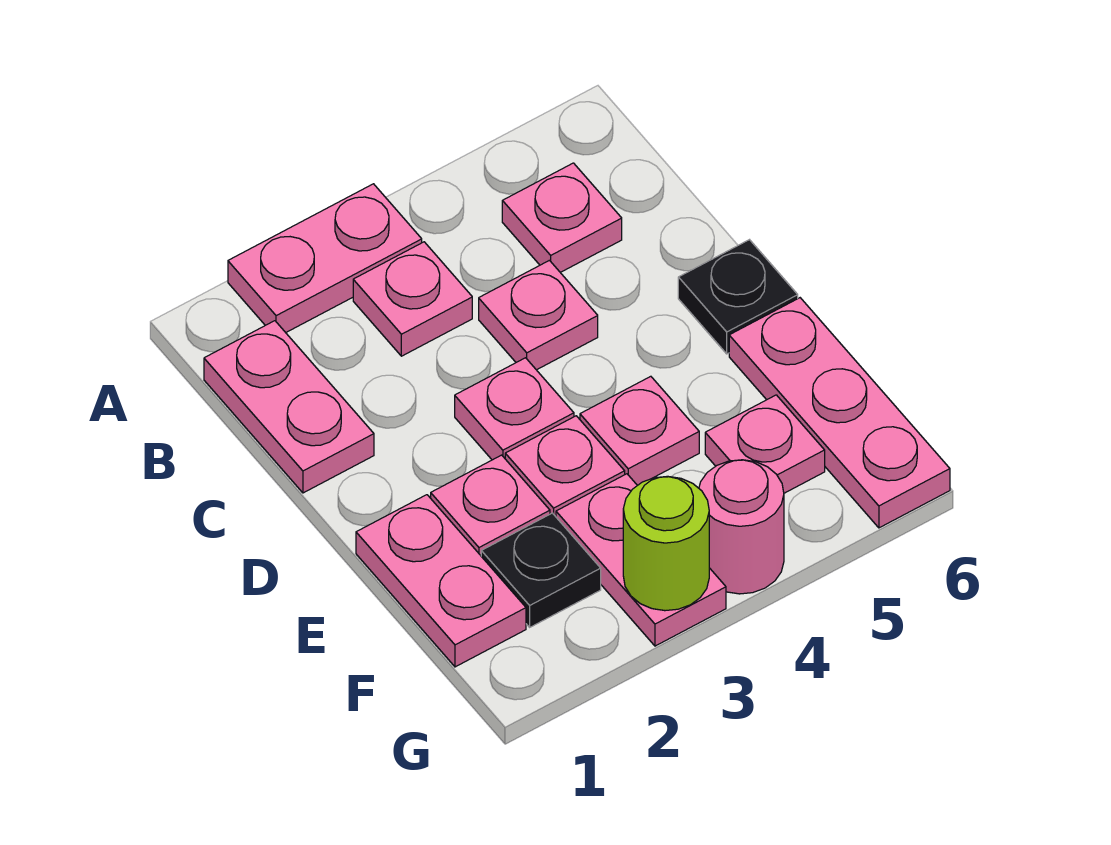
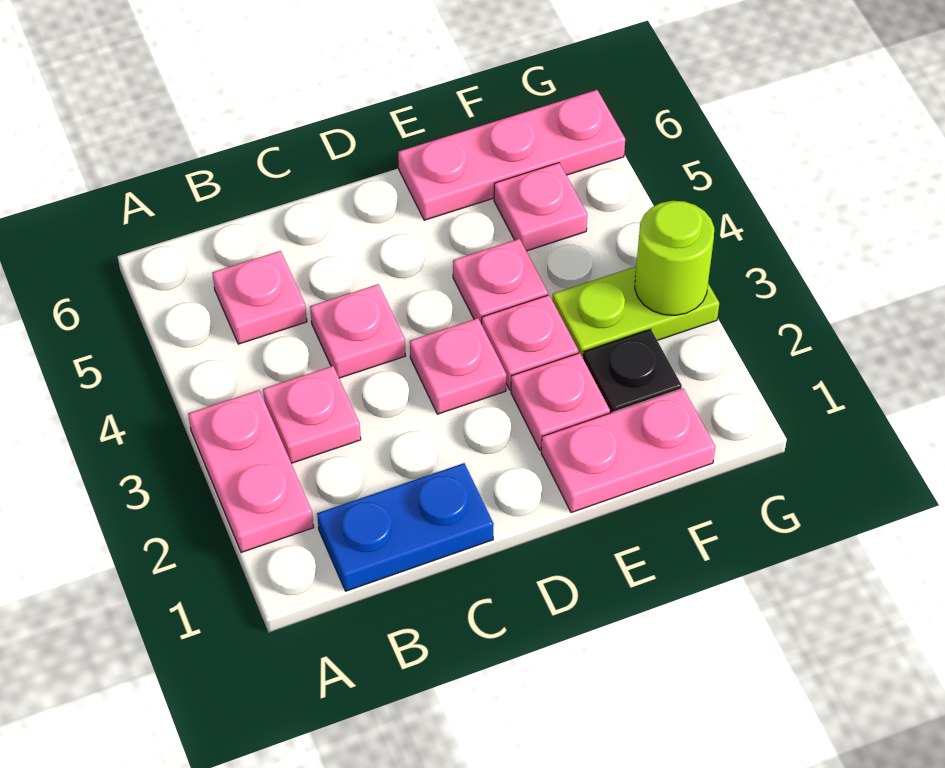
pink 1x2 plate [204,321,374,493] -> blue 1x2 plate [317,463,494,591]
black 1x1 plate [678,240,798,354] -> none
pink 1x2 plate [556,474,726,646] -> lime 1x2 plate [552,266,719,358]
pink 1x1 round brick [699,460,784,594] -> none

